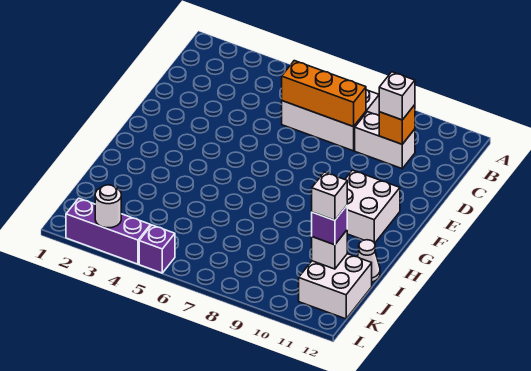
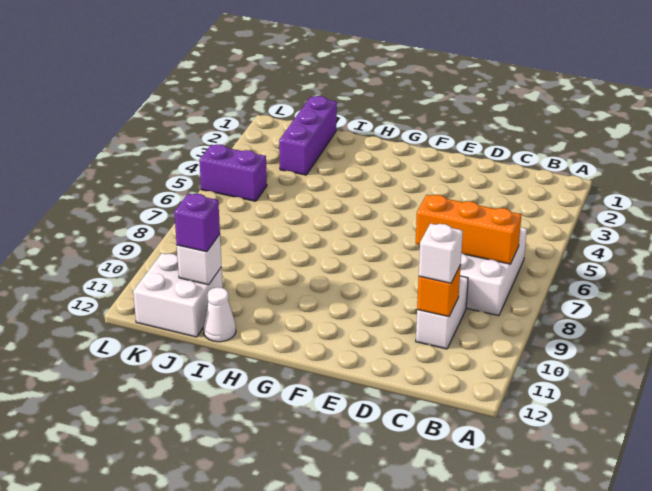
orange 1x3 brick [282,61,366,127] -> orange 1x3 brick turned to [416,195,522,264]
white 2x2 brick [345,170,400,243] -> none
white 1x1 brick [312,172,347,220] -> none
purple 1x3 brick [66,198,151,264] -> purple 1x3 brick moved to [279,96,337,175]
white 1x1 round brick [95,185,121,228] -> none
purple 1x1 brick [139,225,175,273] -> purple 1x2 brick [199,144,267,201]

